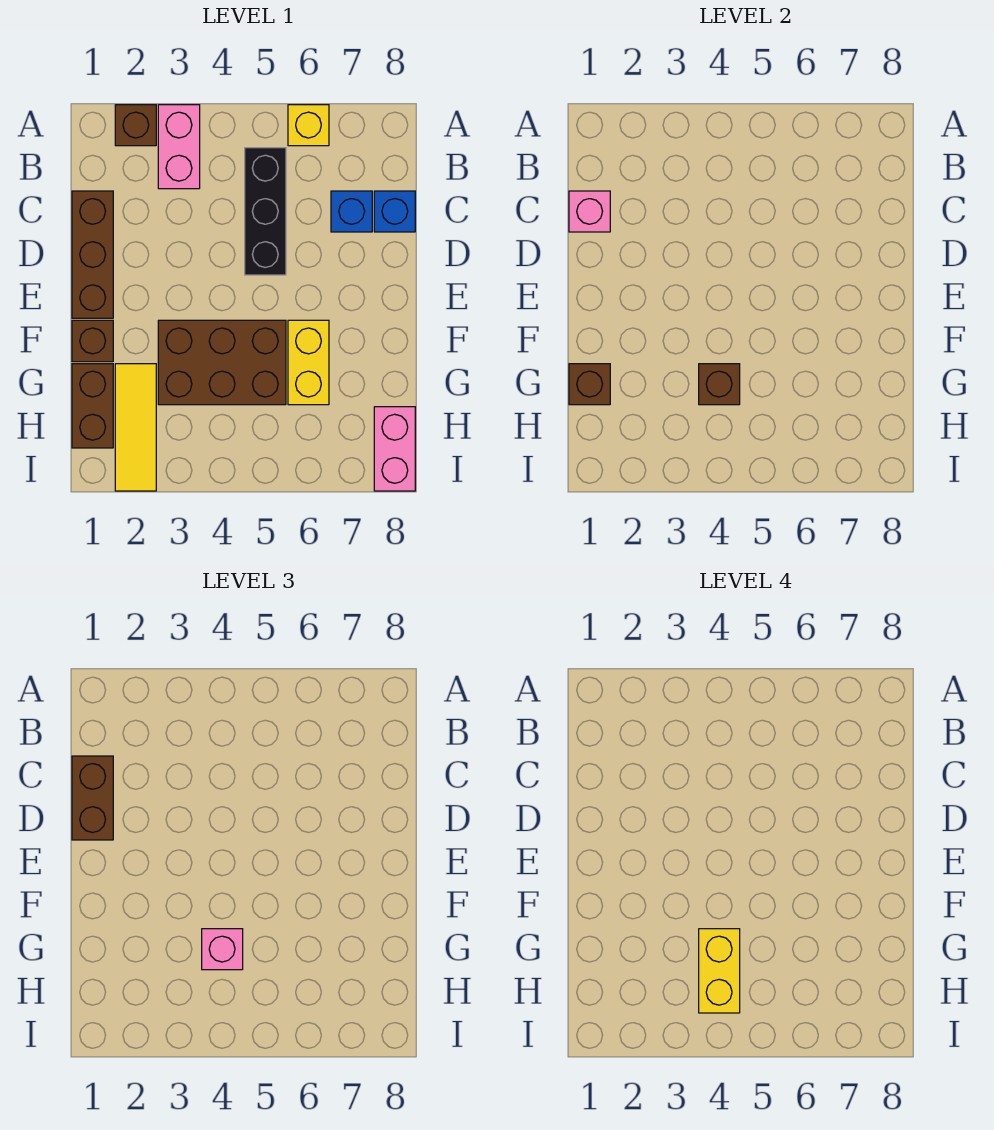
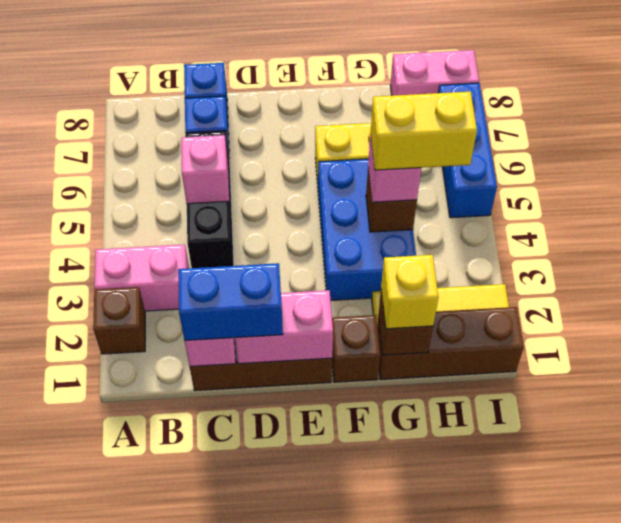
yellow 1x1 brick [288,105,329,146] -> yellow 1x1 brick moved to [381,255,439,329]
black 1x3 brick [245,148,286,275] -> black 1x3 brick turned to [185,131,234,268]
brown 1x2 brick [72,756,113,840] -> blue 1x2 brick [178,263,283,341]
none -> pink 1x1 brick [181,135,229,204]
none -> pink 1x2 brick [235,290,333,364]
brown 2x3 brick [158,320,286,405] -> blue 2x3 brick [318,159,416,300]
brown 1x2 brick [72,364,113,448] -> brown 1x3 brick [377,307,524,380]
none -> blue 1x3 brick [438,83,497,218]

